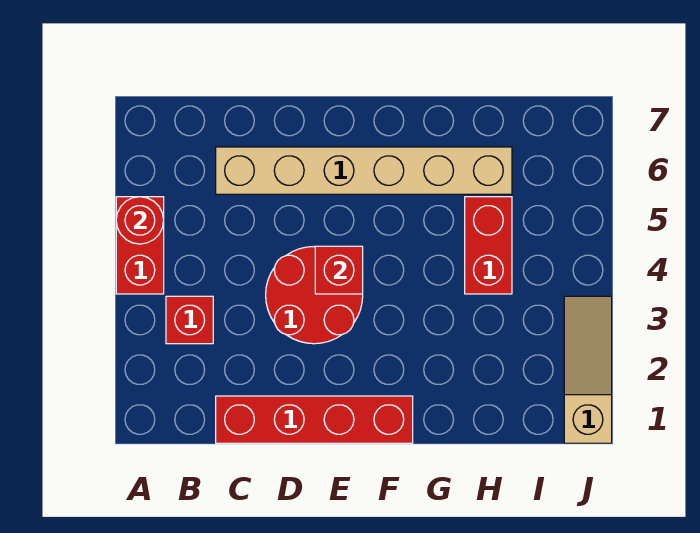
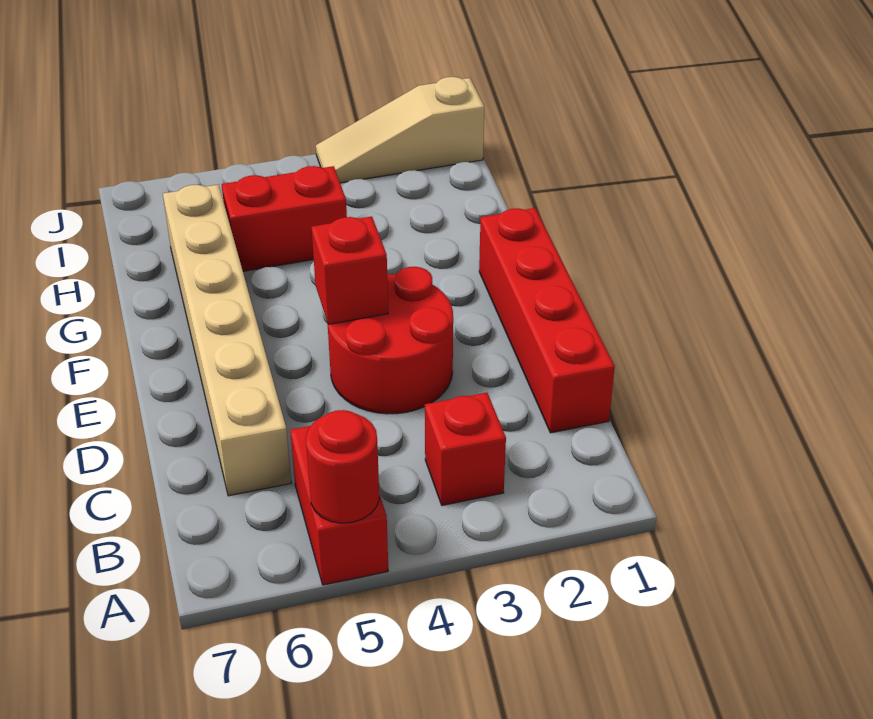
red 1x2 brick [116,197,164,294] -> red 1x2 brick turned to [290,426,388,585]

